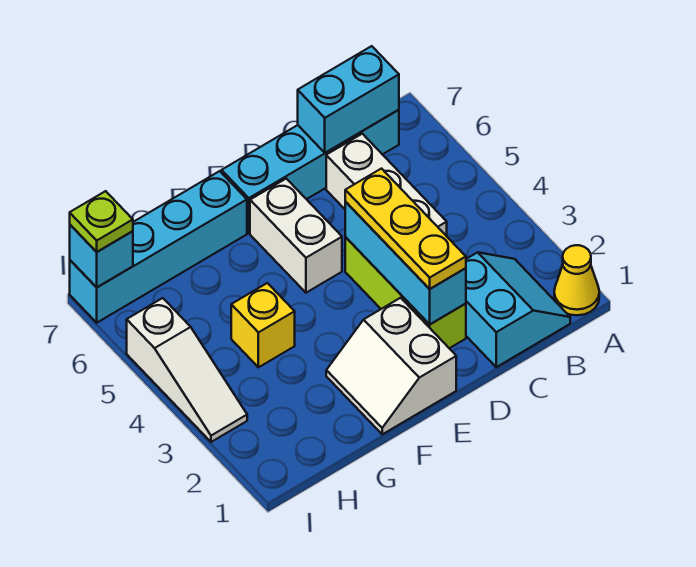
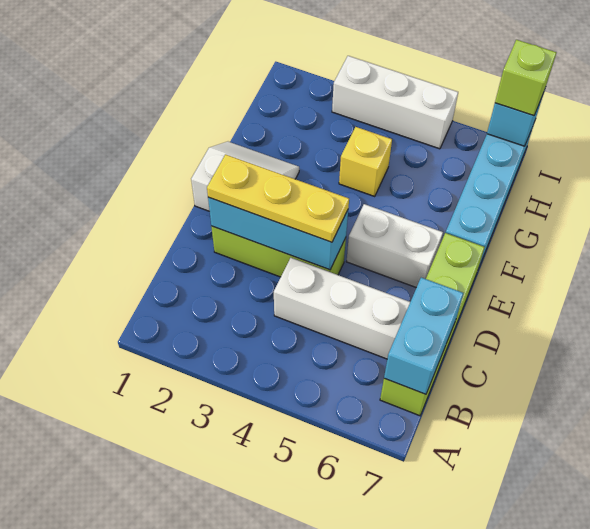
yellow 1x1 cone [554,245,599,315] -> none
cyan 2x2 slope [466,252,570,367] -> none
cyan 1x4 brick [222,110,399,233] -> lime 1x4 brick [380,233,485,416]
white 1x3 slope [127,298,247,442] -> white 1x3 brick [332,56,458,149]
lime 1x1 plate [70,191,133,252] -> lime 1x1 brick [495,40,557,115]

